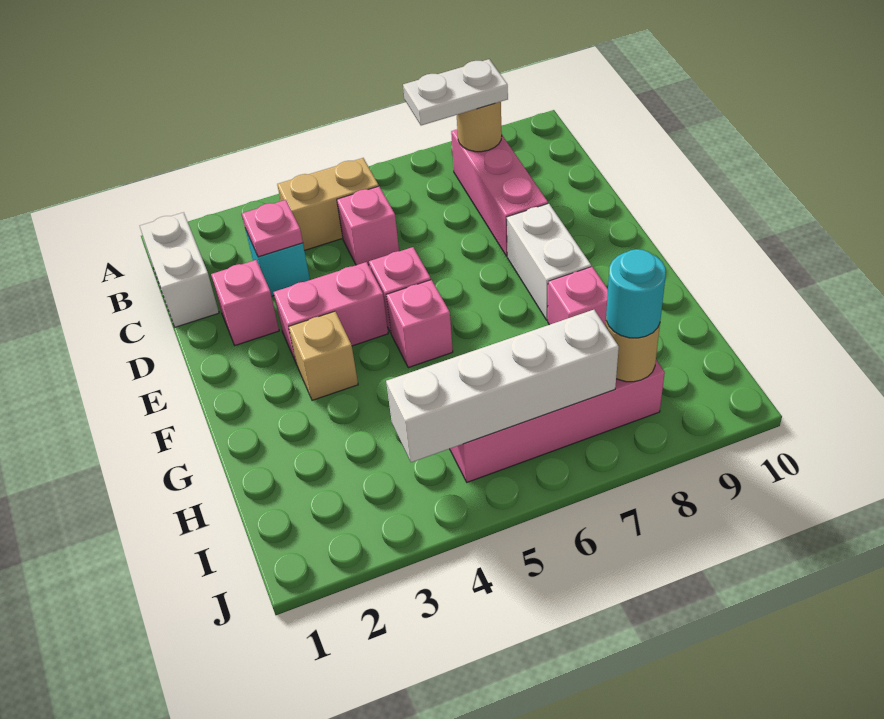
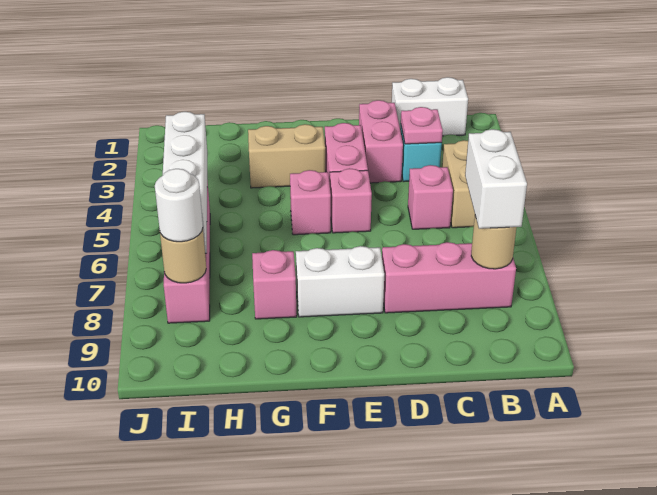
white 1x2 plate [403,59,508,125] -> white 1x2 brick [465,129,527,229]
pink 1x1 brick [211,260,279,345] -> pink 1x2 brick [359,100,403,183]
tan 1x1 brick [289,311,358,400] -> tan 1x2 brick [248,124,325,188]
cyan 1x1 round brick [606,249,666,338] -> white 1x1 round brick [155,169,203,242]

